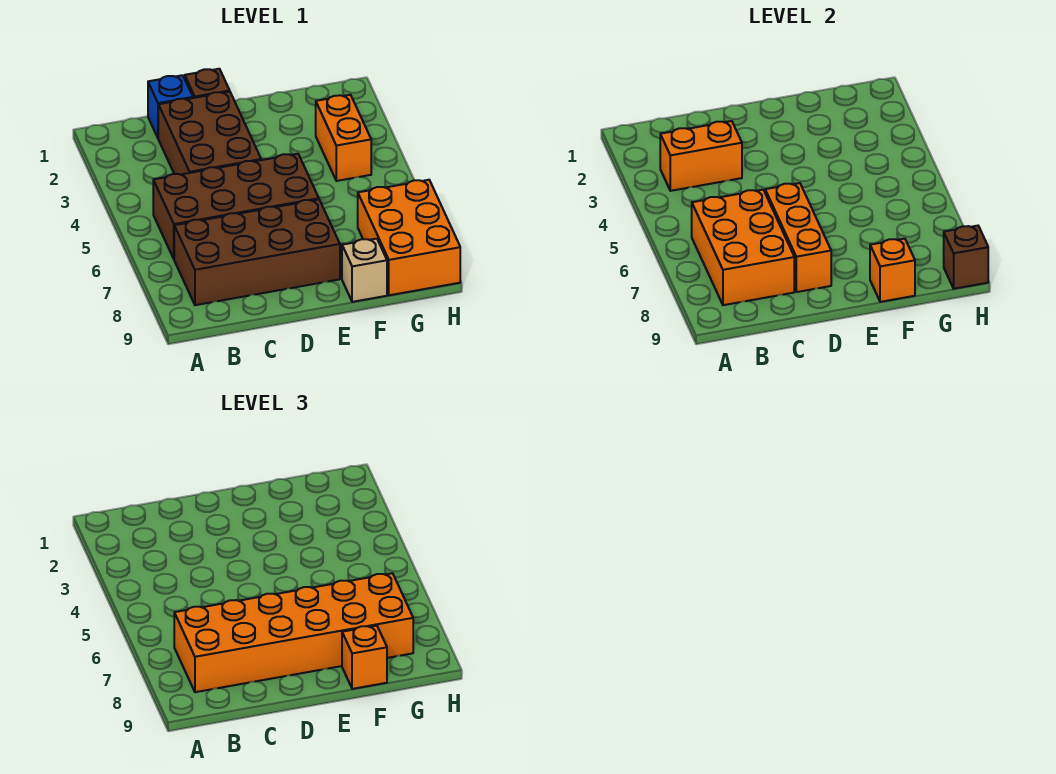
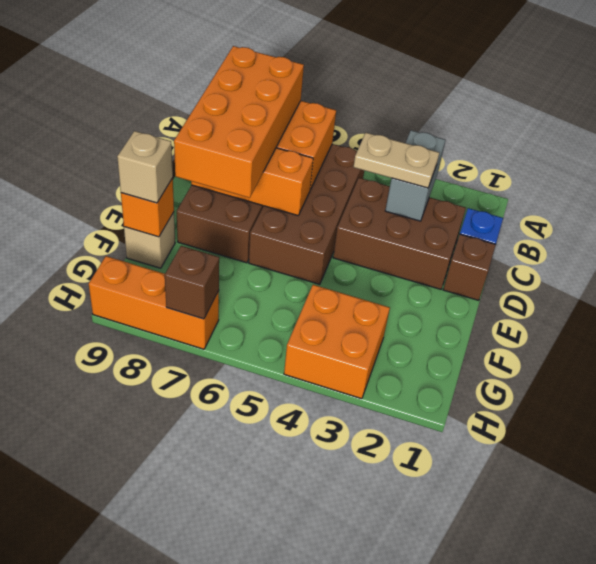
orange 1x2 brick [660,121,742,191] -> grey 1x2 brick [385,130,445,221]
orange 2x6 brick [174,573,413,692] -> orange 2x4 brick [174,46,304,198]
none -> tan 1x2 plate [354,133,439,188]
orange 1x1 brick [342,626,387,689] -> tan 1x1 brick [117,131,173,203]
orange 1x2 brick [316,95,371,181] -> orange 2x2 brick [284,285,390,399]
orange 2x3 brick [358,180,460,295] -> orange 1x3 brick [89,256,219,349]
brown 1x1 brick [944,226,988,289] -> brown 1x1 brick moved to [165,246,219,319]

